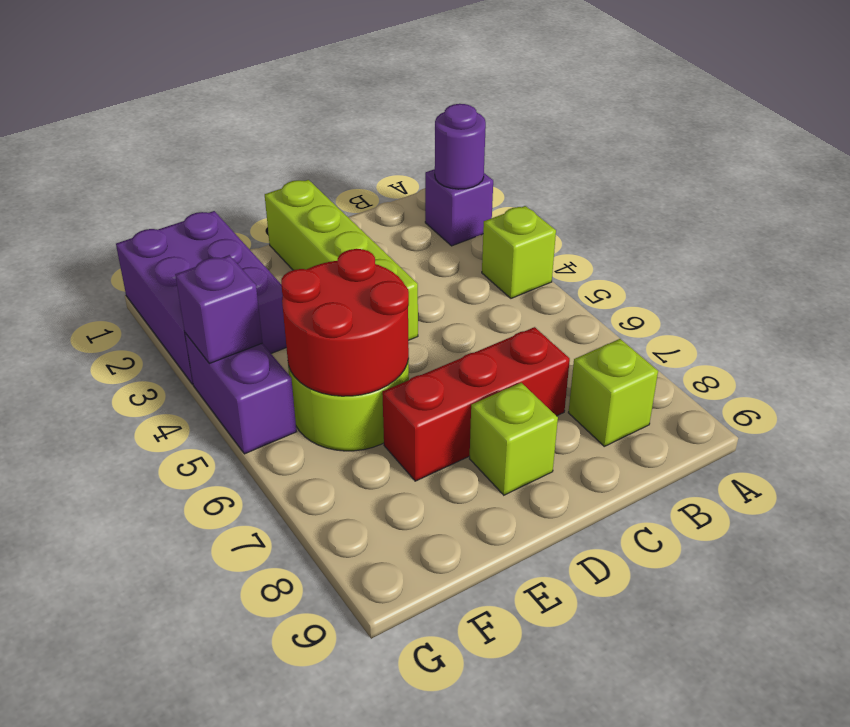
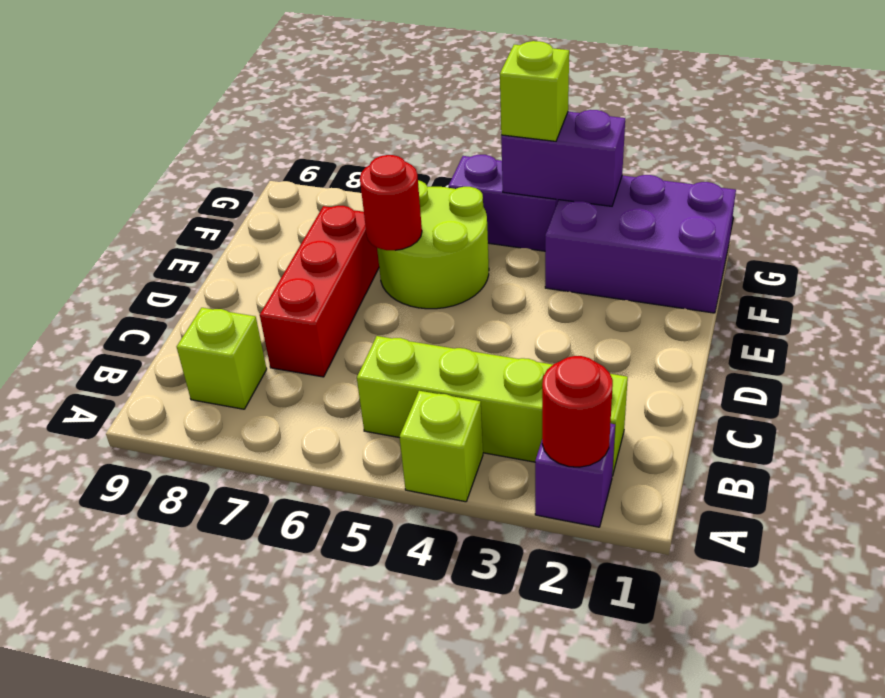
purple 1x1 round brick [435,104,486,189] -> red 1x1 round brick [542,356,613,467]
lime 1x4 brick [265,180,418,340] -> lime 1x4 brick moved to [357,336,628,476]
lime 1x1 brick [470,383,558,495] -> lime 1x1 brick moved to [500,41,569,141]
red 2x2 round brick [281,249,409,396] -> red 1x1 round brick [360,155,422,250]
purple 1x1 brick [175,255,263,364] -> purple 1x2 brick [501,110,625,206]

